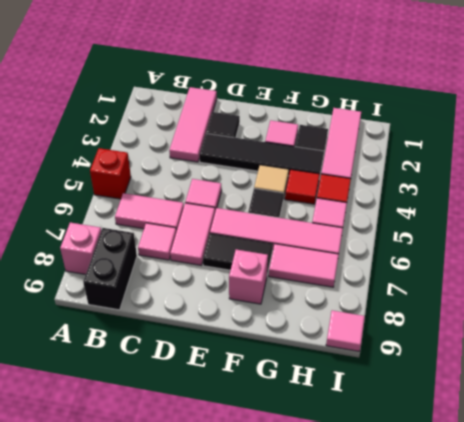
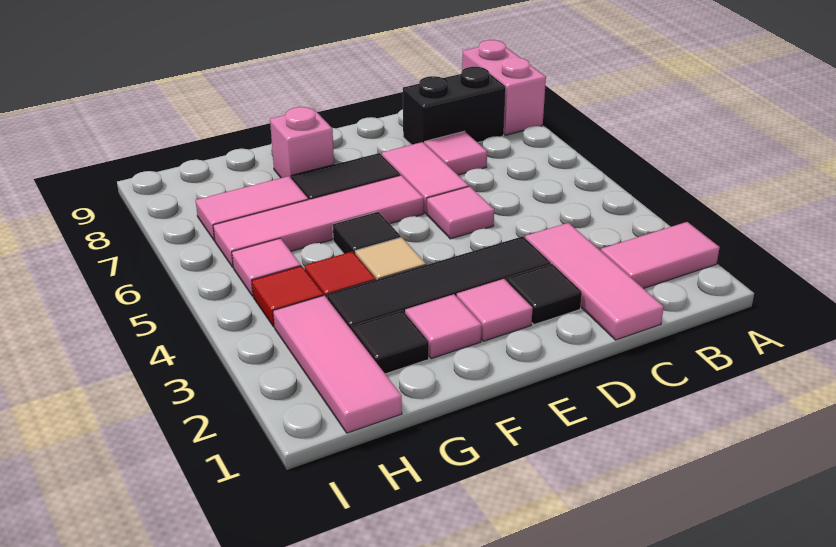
red 1x1 brick [90,148,131,199] -> none
pink 1x1 brick [60,223,101,275] -> pink 1x2 brick [462,40,546,135]
pink 1x2 tile [115,193,184,232] -> pink 1x2 tile moved to [601,222,720,289]
black 1x2 brick [83,228,137,310] -> black 1x2 brick turned to [403,67,506,145]
pink 1x1 tile [326,310,365,351] -> pink 1x1 tile moved to [457,279,533,341]

